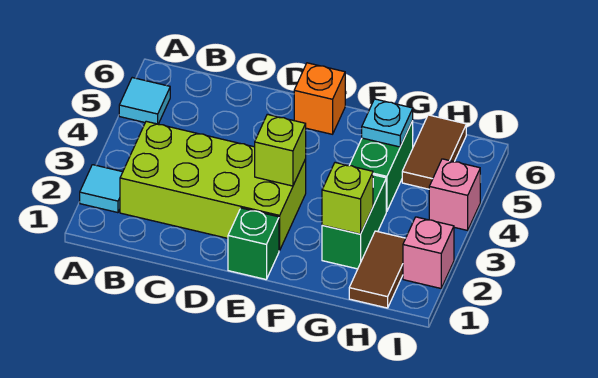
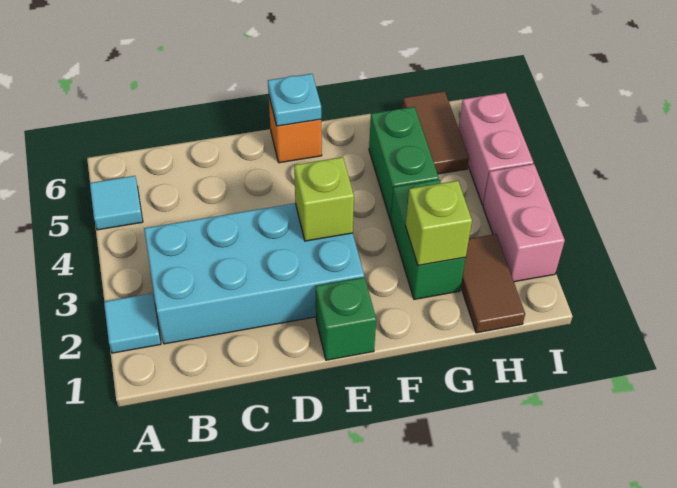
lime 2x4 brick [120,121,306,251] -> cyan 2x4 brick [144,203,364,344]
cyan 1x1 plate [362,99,413,147] -> cyan 1x1 plate moved to [268,74,321,126]
pink 1x1 brick [403,217,454,288] -> pink 1x2 brick [483,164,565,282]
pink 1x1 brick [429,159,480,230] -> pink 1x2 brick [459,93,534,205]

